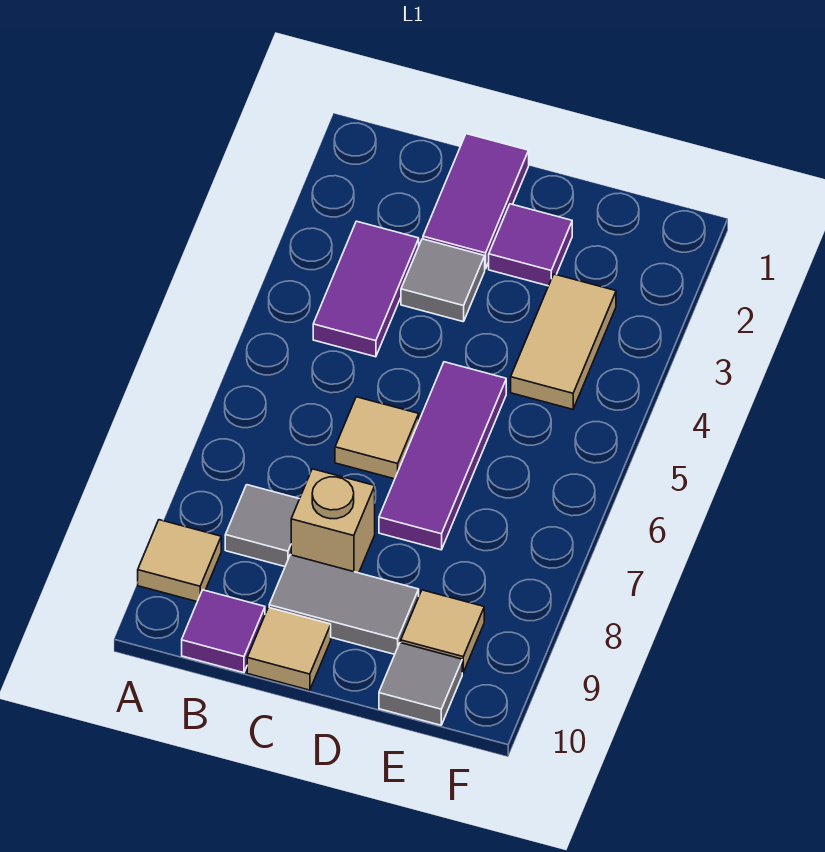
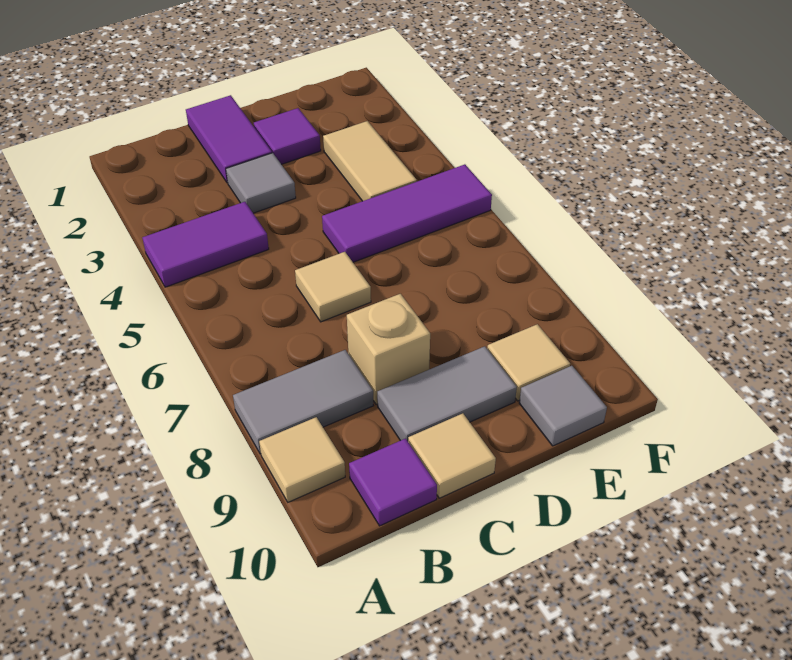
purple 1x2 tile [313,221,419,357] -> purple 1x2 tile turned to [142,202,269,287]
grey 1x1 tile [225,485,299,567] -> grey 1x2 tile [233,350,374,454]
purple 1x3 tile [379,362,506,550] -> purple 1x3 tile turned to [322,164,492,262]

